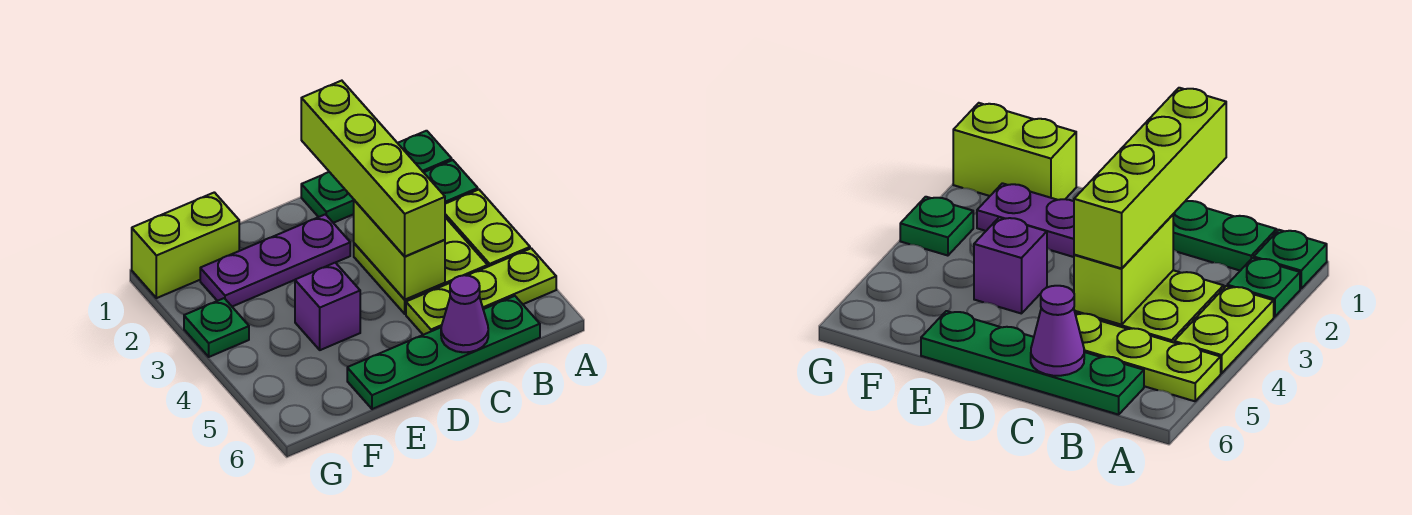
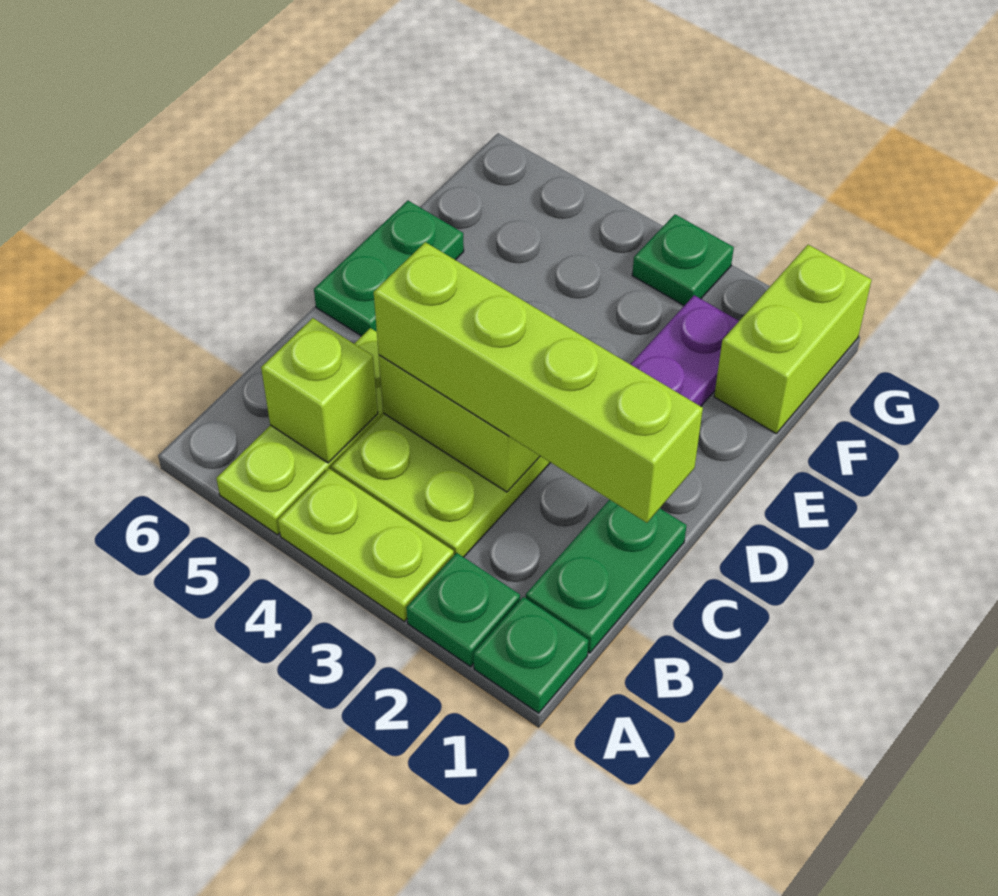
none -> lime 1x1 brick [261,318,378,463]
green 1x4 plate [347,296,540,409] -> green 1x2 plate [314,201,464,336]
purple 1x1 cone [441,275,488,352] -> none
purple 1x1 brick [295,263,360,350] -> none

